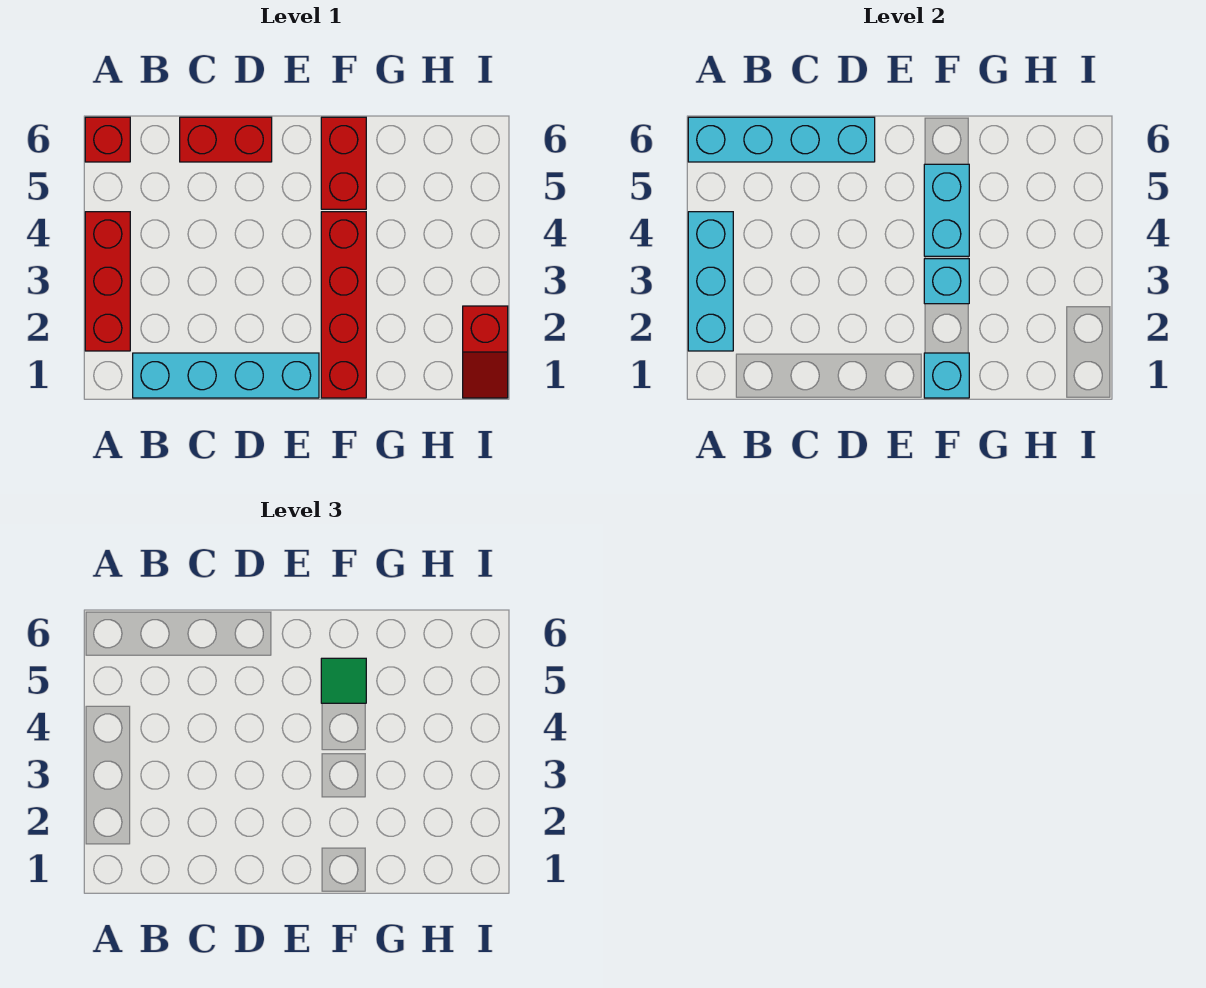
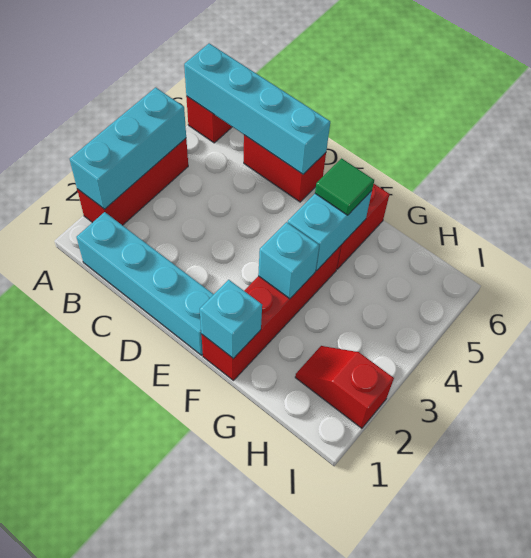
red 1x2 slope [463,306,508,398] -> red 1x2 slope turned to [295,346,394,428]

